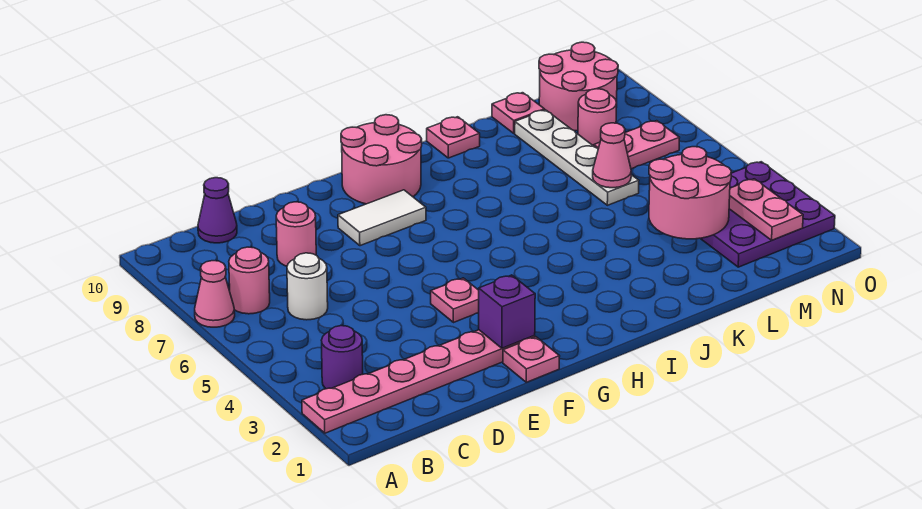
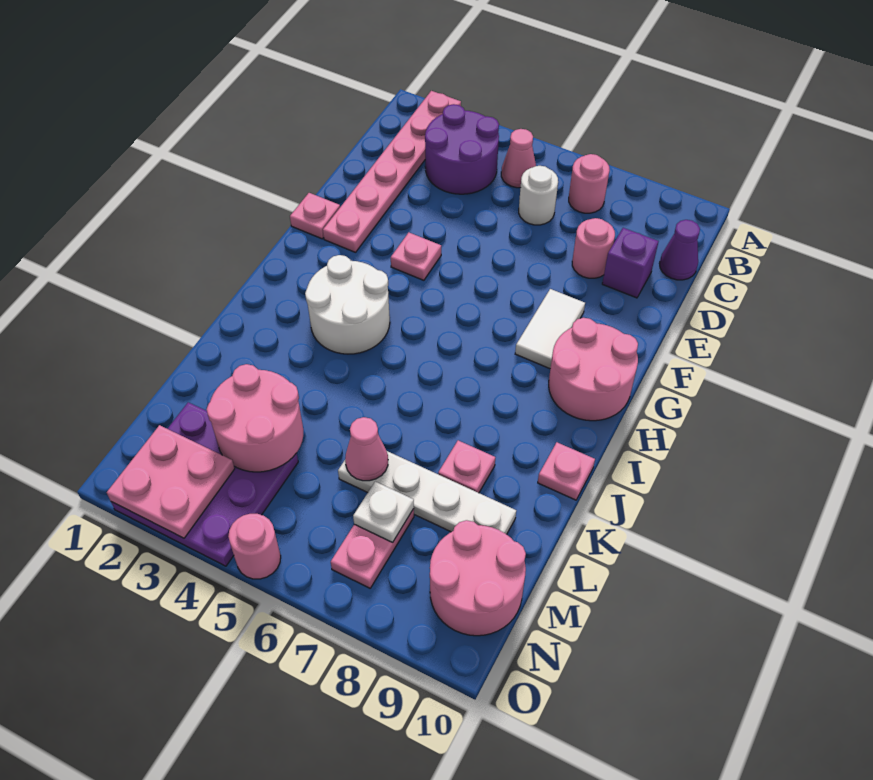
pink 1x1 cone [195,261,235,327] -> pink 1x1 cone moved to [501,129,536,188]
purple 1x1 round brick [321,326,363,389] -> purple 2x2 round brick [425,104,499,194]
purple 1x1 brick [479,275,535,348] -> purple 1x1 brick moved to [602,228,659,298]
none -> white 2x2 round brick [305,255,390,354]
pink 1x1 plate [492,93,545,133] -> pink 1x1 plate moved to [438,440,495,493]
none -> white 1x1 plate [353,482,414,542]
pink 1x1 round brick [578,89,617,146] -> pink 1x1 round brick moved to [228,514,281,579]
pink 1x2 plate [729,179,803,240] -> pink 2x2 plate [107,425,235,538]

